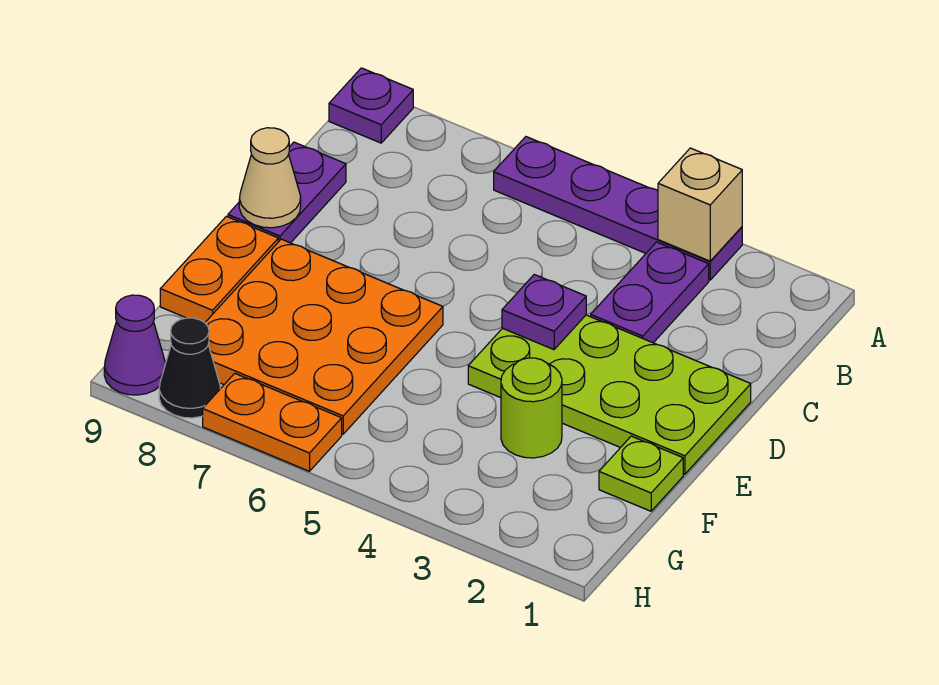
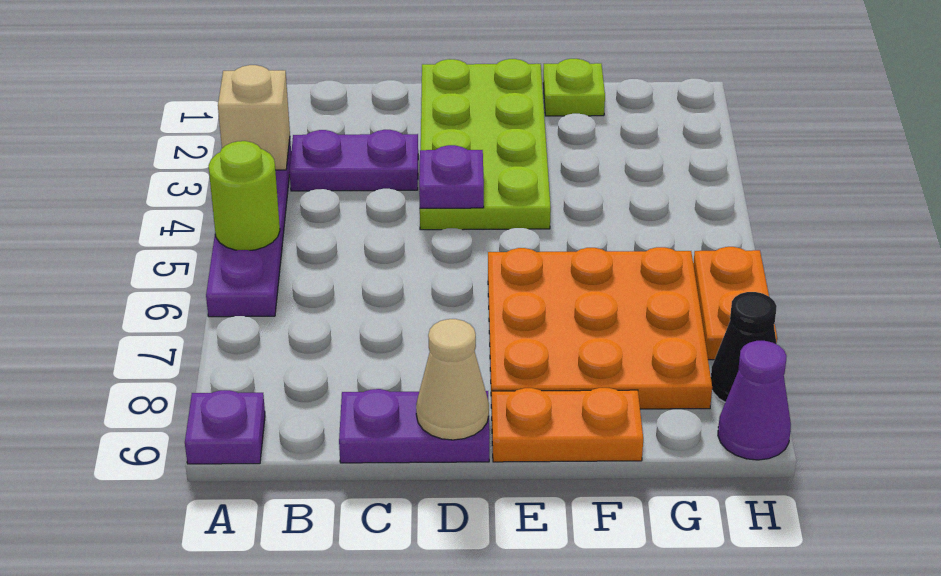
lime 1x1 round brick [501,358,562,458] -> lime 1x1 round brick moved to [209,141,280,251]

